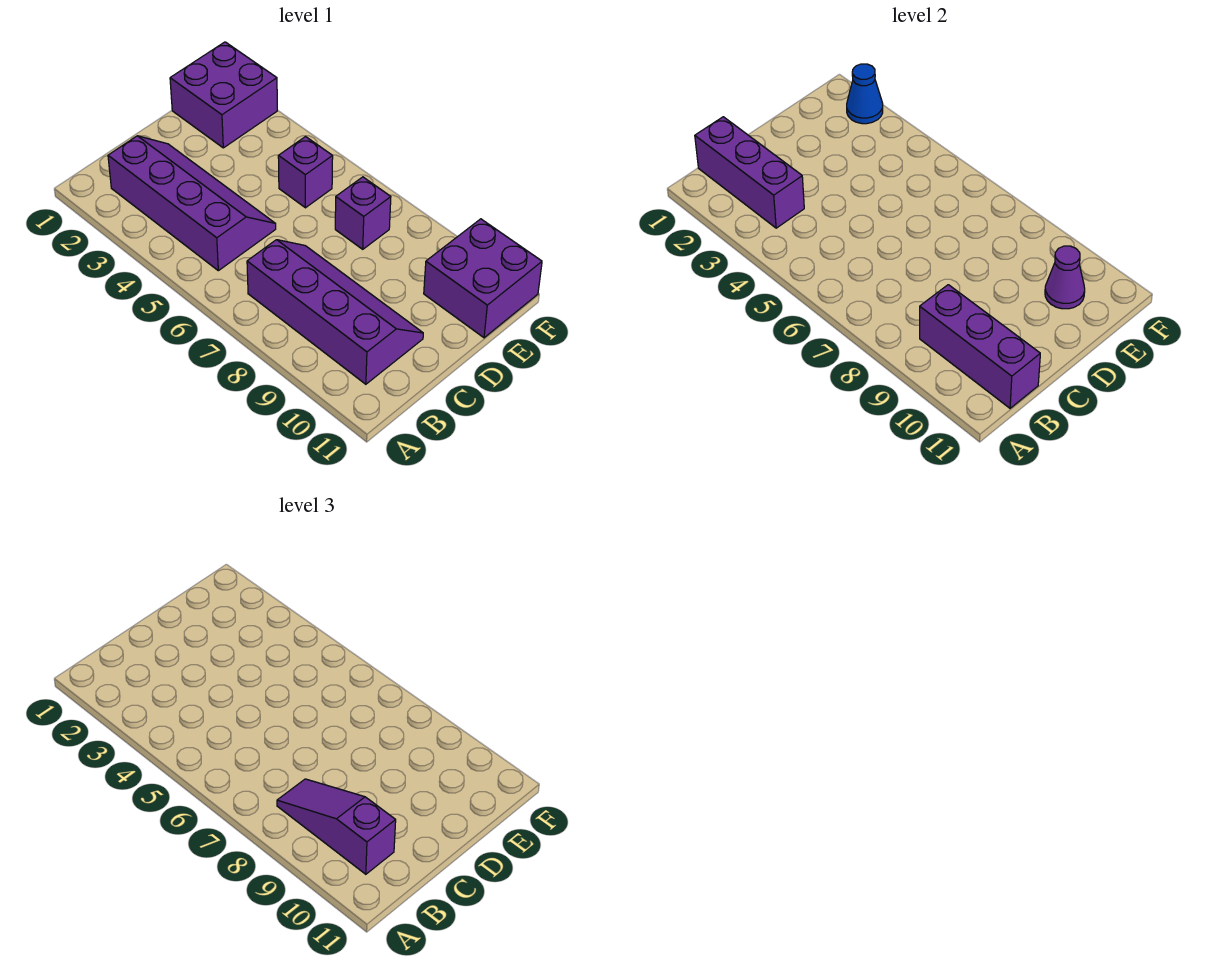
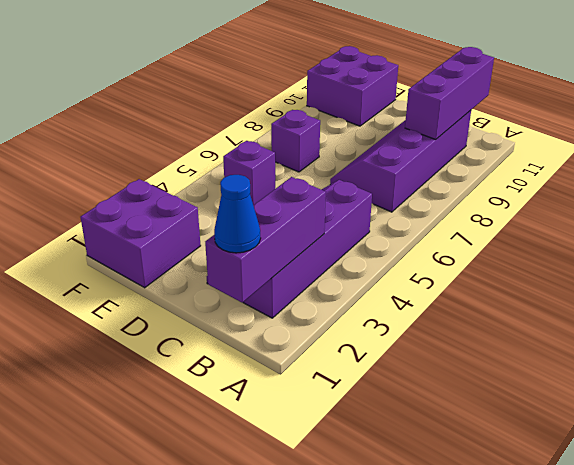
purple 1x3 slope [277,779,396,874] -> none
purple 1x1 cone [1045,246,1085,309] -> none
blue 1x1 cone [847,64,883,124] -> blue 1x1 cone moved to [214,175,261,253]

